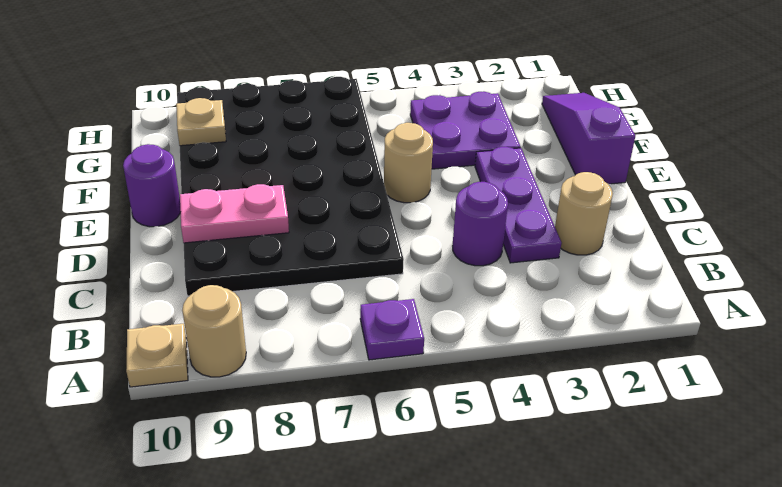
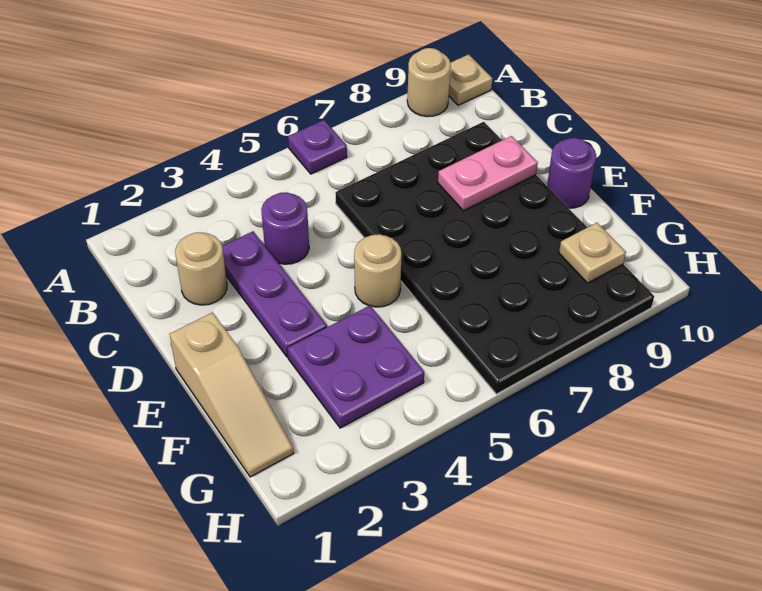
purple 1x3 slope [542,93,635,184] -> tan 1x3 slope [170,312,294,477]

